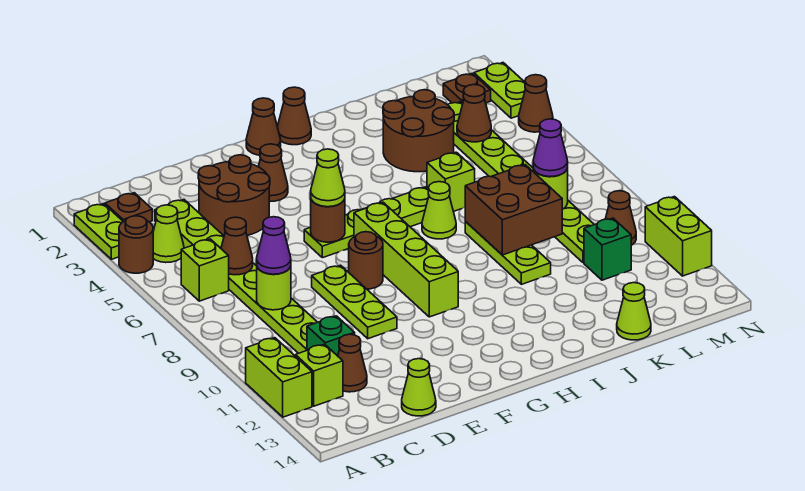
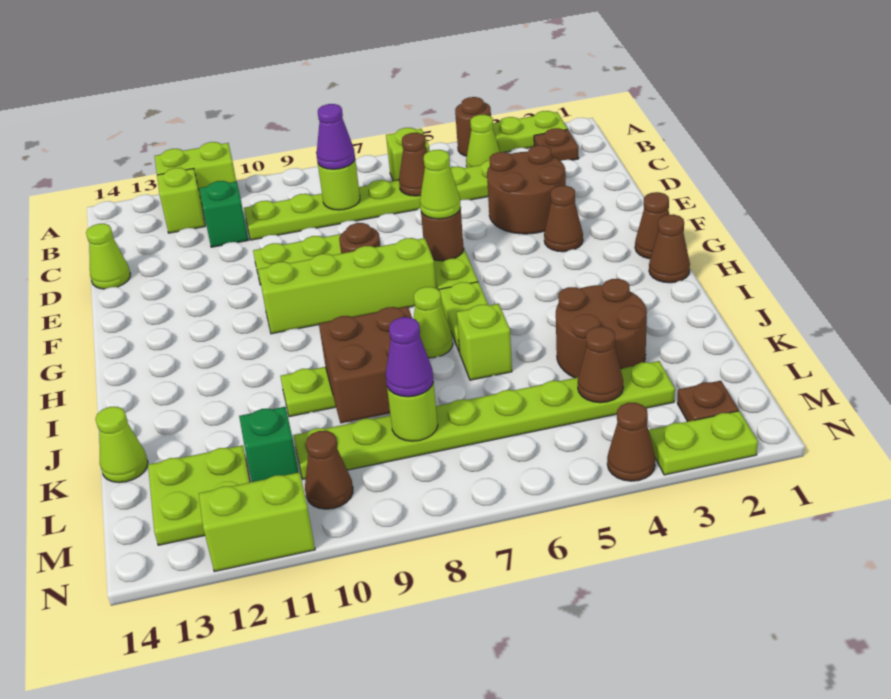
brown 1x1 cone [338,334,367,392] -> none
none -> lime 2x2 plate [148,445,250,545]

